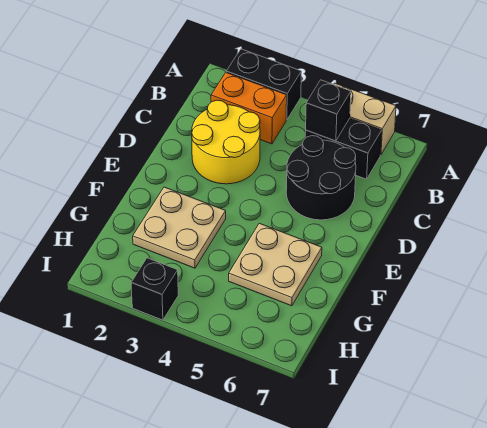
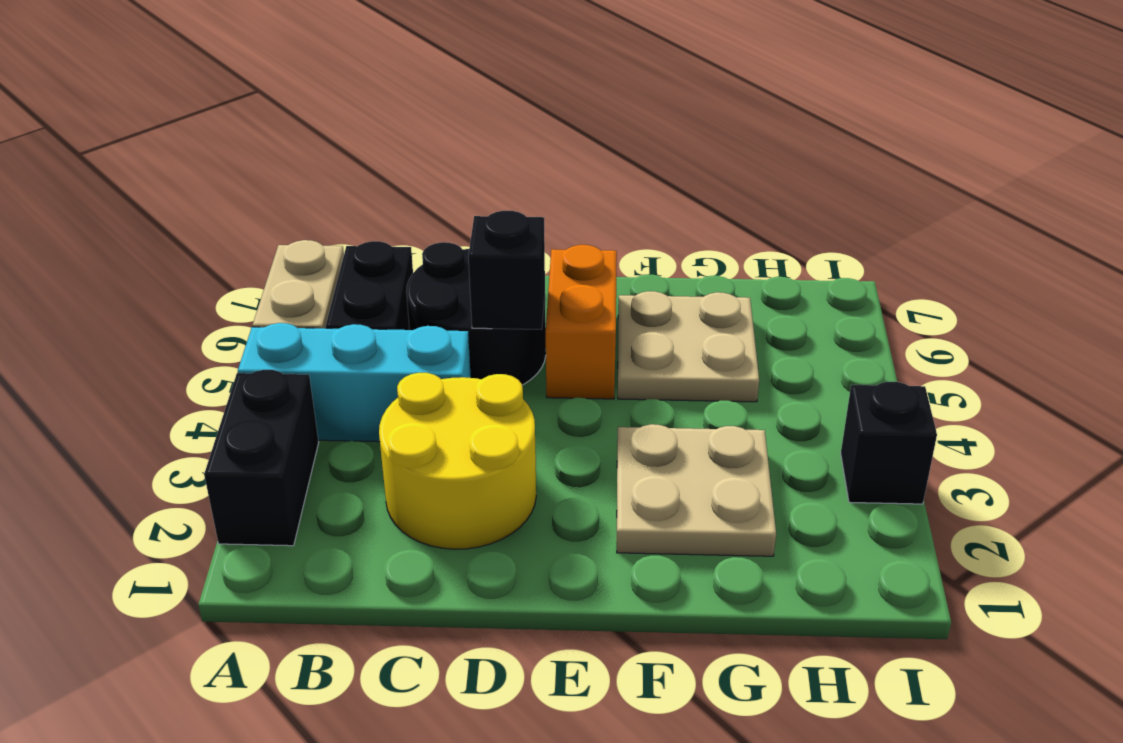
none -> cyan 1x3 brick [238,323,471,442]
orange 1x2 brick [211,73,287,144] -> orange 1x2 brick moved to [546,245,617,399]
black 1x1 brick [306,80,351,141] -> black 1x1 brick moved to [468,211,545,330]

